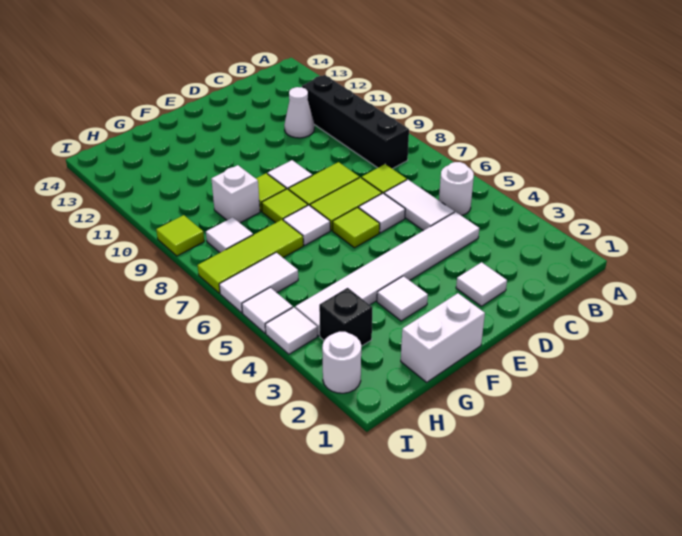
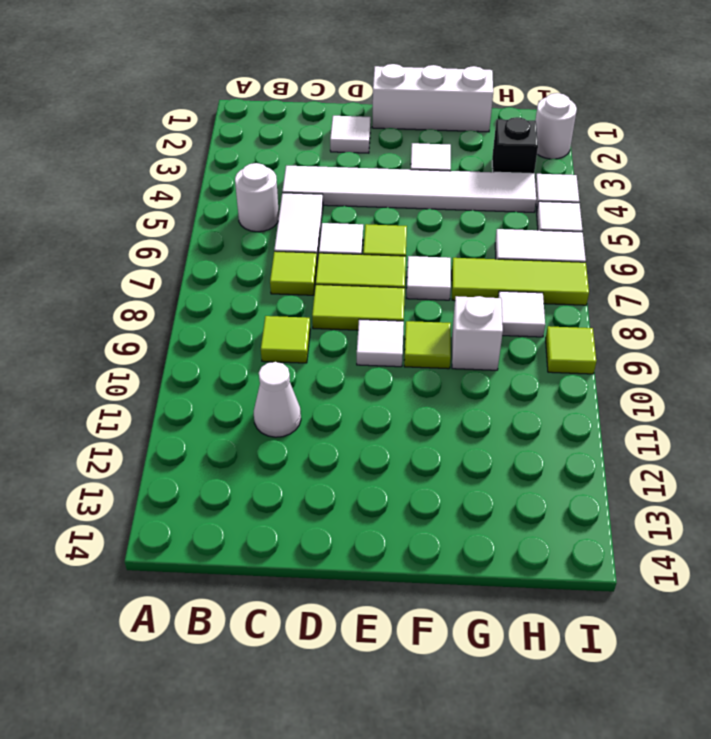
black 1x4 brick [302,75,409,169] -> none
white 1x2 brick [401,293,485,382] -> white 1x3 brick [372,64,493,132]
lime 1x1 tile [262,189,308,223] -> lime 1x1 tile moved to [261,316,310,363]

